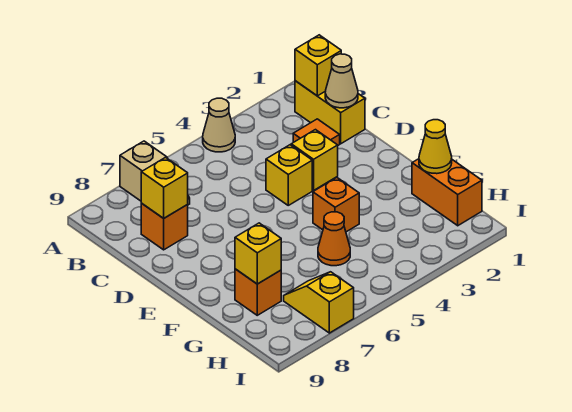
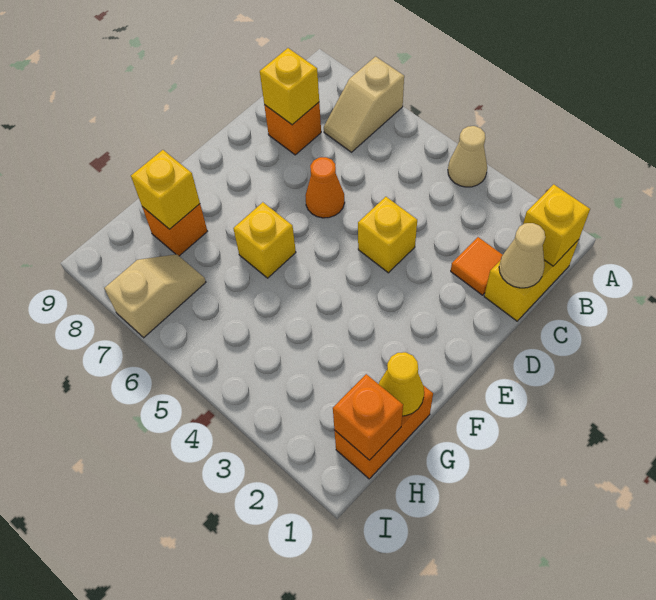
yellow 1x1 brick [291,130,338,190] -> yellow 1x1 brick moved to [233,202,296,278]
orange 1x1 brick [313,178,359,232] -> orange 1x1 brick moved to [333,374,403,460]
orange 1x1 cone [318,212,350,266] -> orange 1x1 cone moved to [305,157,345,218]
yellow 1x2 slope [284,272,354,333] -> tan 1x2 slope [104,254,206,338]

